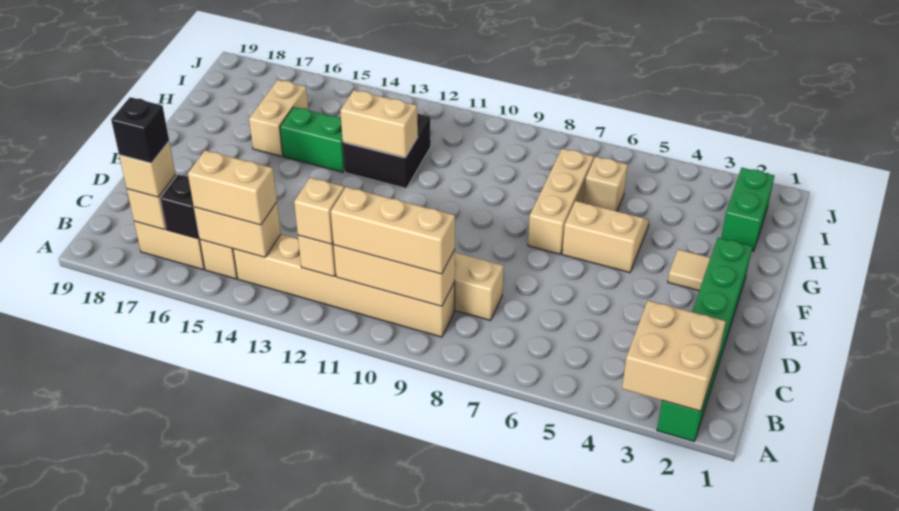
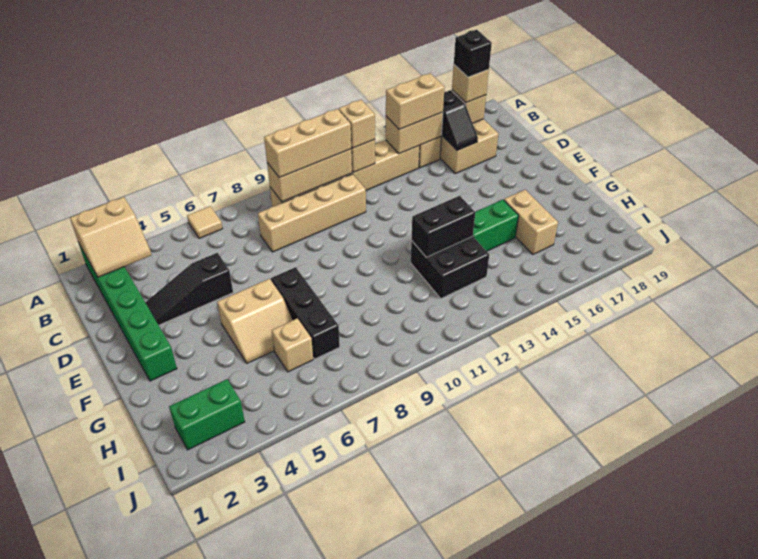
tan 2x2 brick [622,300,726,411] -> tan 2x2 slope [70,197,152,277]
none -> black 1x3 slope [145,253,233,325]
tan 1x1 tile [668,249,710,291] -> tan 1x1 tile moved to [187,206,223,238]
tan 1x3 brick [528,149,594,254] -> black 1x3 brick [271,267,340,359]
tan 1x2 brick [340,90,418,158] -> black 1x2 brick [411,196,475,257]
green 1x2 brick [721,168,775,251] -> green 1x2 brick turned to [169,379,245,450]

